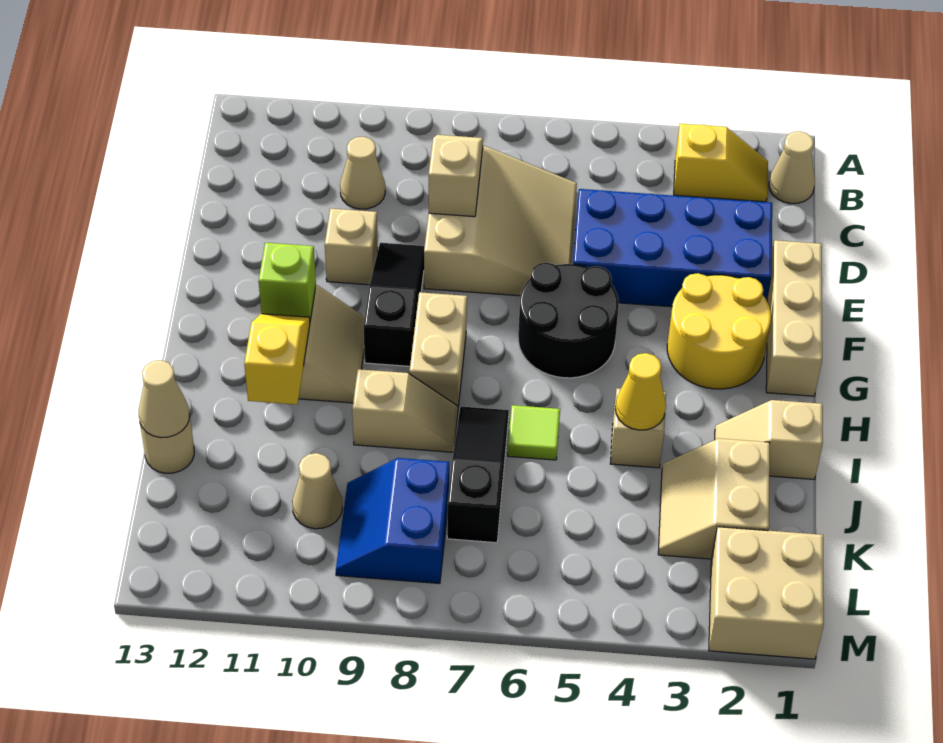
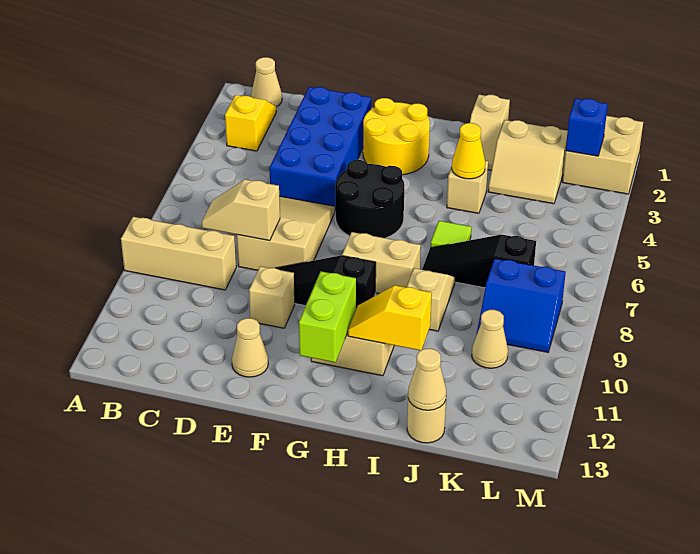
tan 3x3 slope [424,146,577,296] -> tan 2x3 slope [237,196,335,270]
tan 1x1 cone [340,137,385,209] -> tan 1x1 cone moved to [232,318,268,377]
tan 1x3 brick [766,240,822,396] -> tan 1x3 brick moved to [121,217,236,290]
lime 1x1 brick [259,243,316,320] -> lime 1x2 brick [299,271,356,362]
none -> blue 1x1 brick [566,98,608,156]

